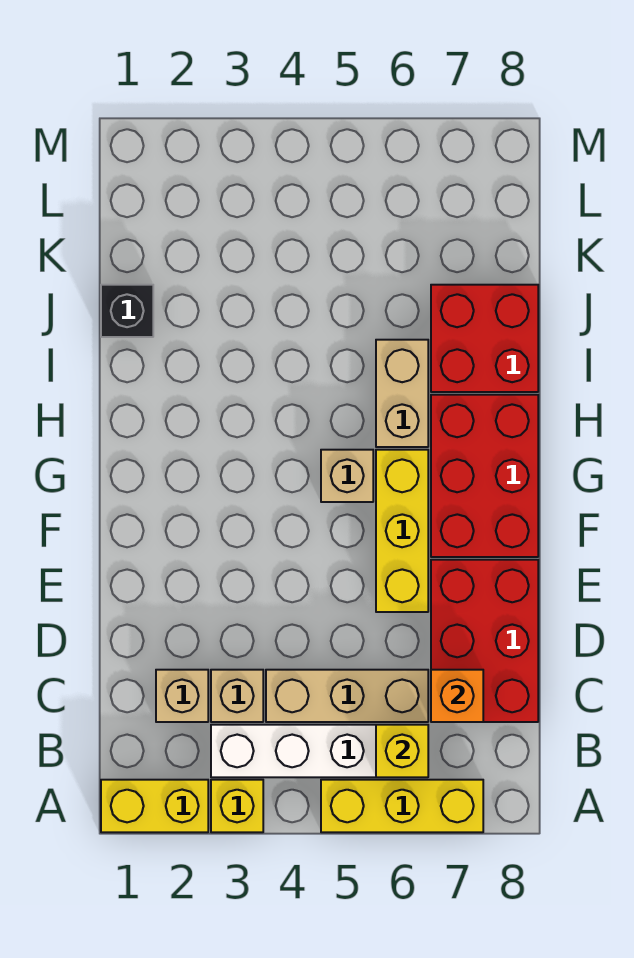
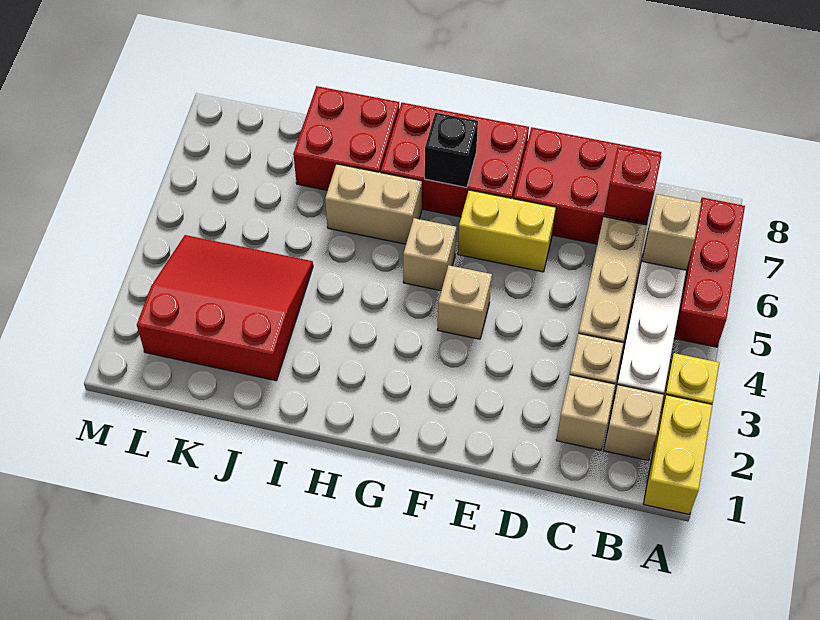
yellow 1x3 brick [321,780,483,832] -> red 1x3 brick [674,197,745,347]
none -> tan 1x1 brick [604,385,664,461]
yellow 1x1 brick [376,725,428,777] -> tan 1x1 brick [642,194,701,270]
orange 1x1 brick [431,670,483,722] -> red 1x1 brick [604,148,661,223]
yellow 1x3 brick [376,450,428,612] -> yellow 1x2 brick [458,190,556,272]
none -> tan 1x1 brick [437,265,492,339]
black 1x1 brick [101,285,153,337] -> black 1x1 brick moved to [425,113,478,187]
none -> red 3x3 slope [137,235,313,381]

